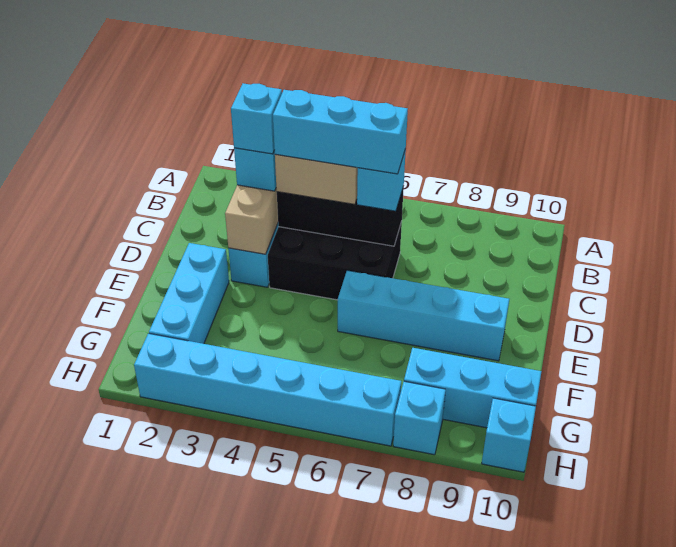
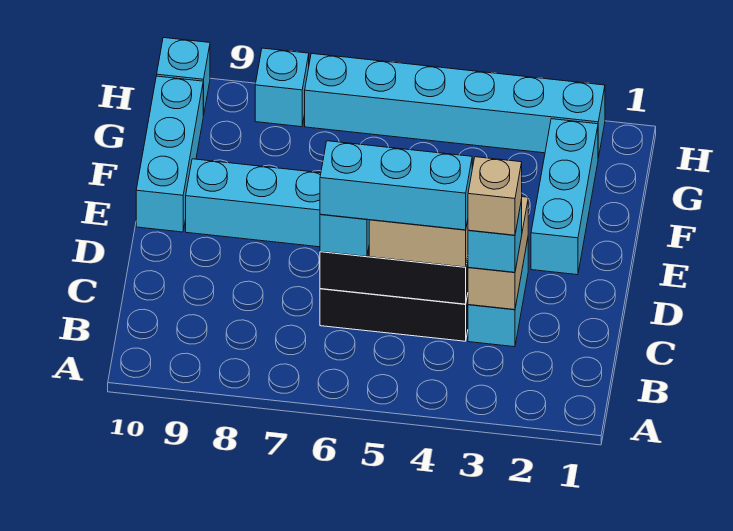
cyan 1x1 brick [231,83,282,154] -> tan 1x1 brick [468,157,522,235]
cyan 1x3 brick [404,348,541,428] -> cyan 1x3 brick turned to [136,76,203,232]

